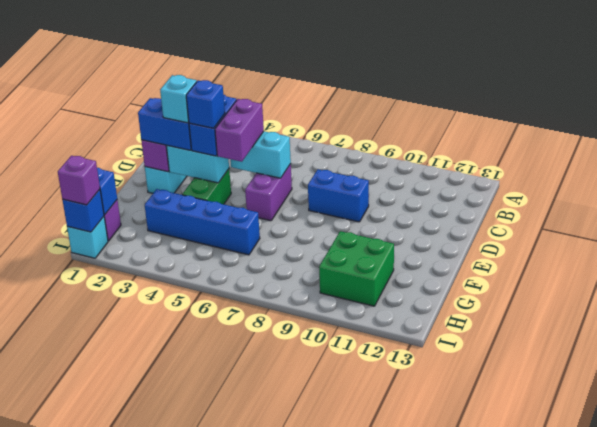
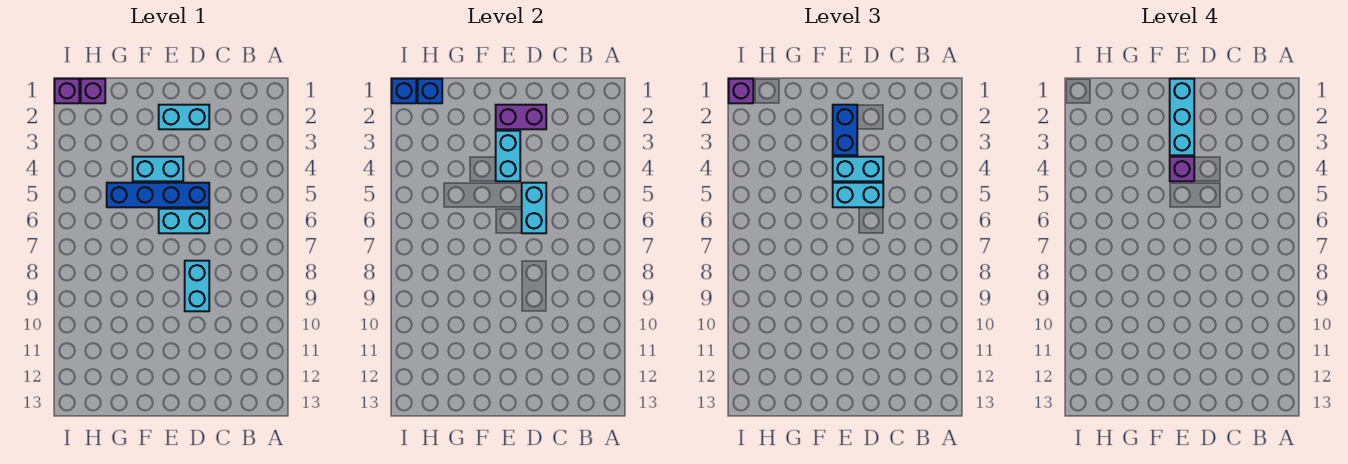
blue 1x2 brick [189,94,237,156] -> cyan 1x2 brick [833,157,883,181]
purple 1x2 brick [215,99,264,162] -> cyan 1x2 brick [833,183,883,207]
purple 1x2 brick [245,164,292,221] -> cyan 1x2 brick [159,209,209,233]
blue 1x2 brick [308,170,369,222] -> cyan 1x2 brick [185,261,209,311]
cyan 1x1 brick [160,75,197,123] -> cyan 1x3 brick [1170,79,1194,155]
green 1x2 brick [182,169,231,204] -> cyan 1x2 brick [133,157,183,181]
blue 1x1 brick [186,80,225,128] -> purple 1x1 brick [1170,157,1194,181]
blue 1x4 brick [145,189,260,255] -> blue 1x4 brick turned to [107,183,209,207]
green 2x2 brick [319,231,394,306] -> none
cyan 1x1 brick [67,217,108,258] -> purple 1x1 brick [55,79,79,103]

